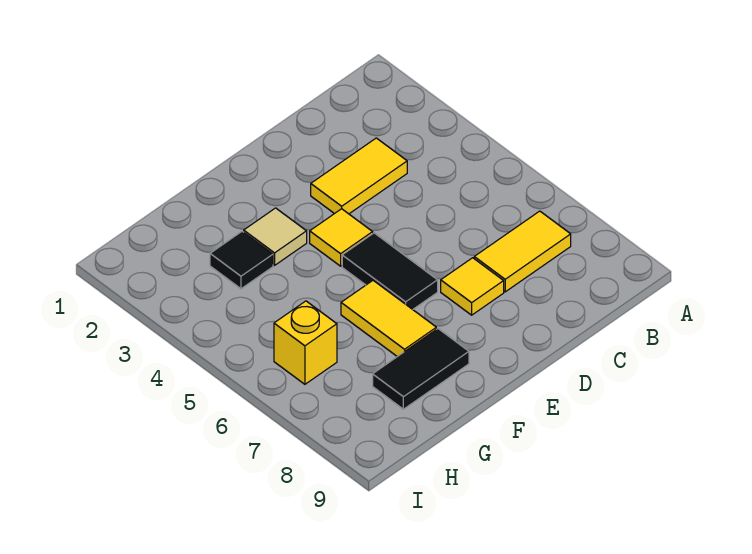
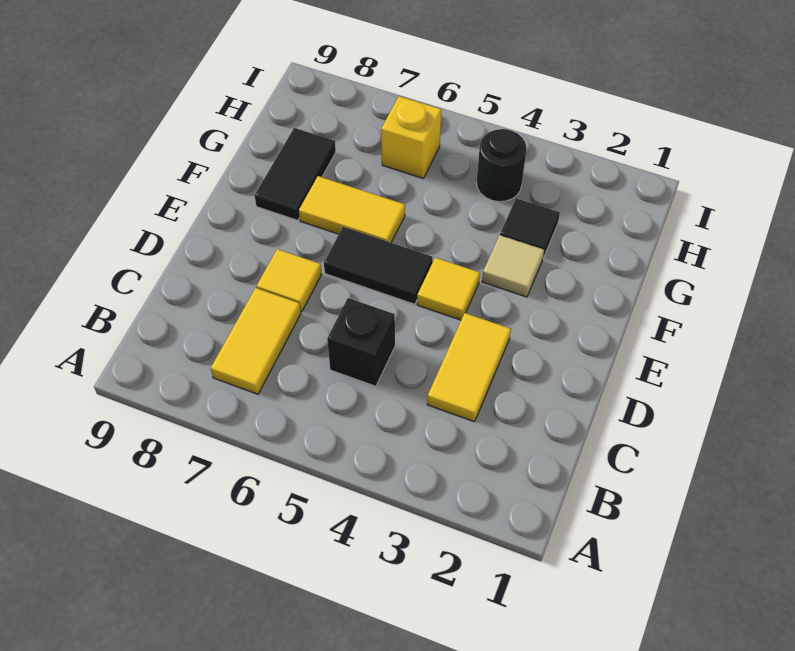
none -> black 1x1 brick [327,298,395,386]
none -> black 1x1 round brick [477,129,527,202]

